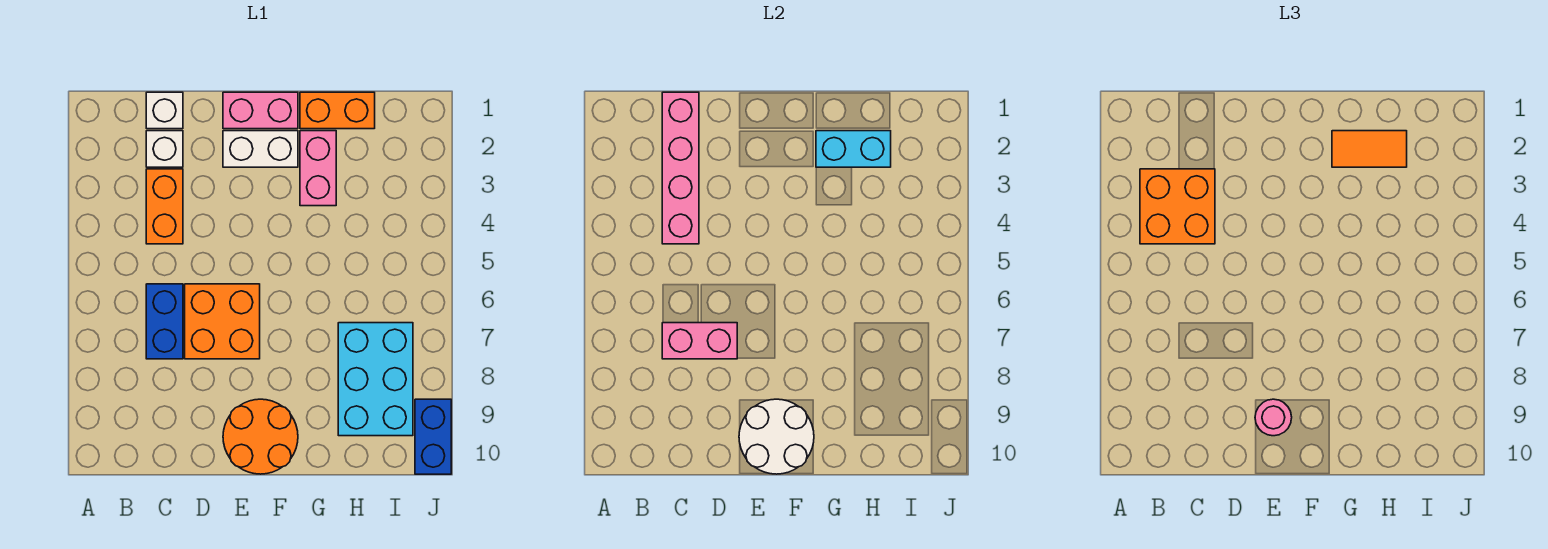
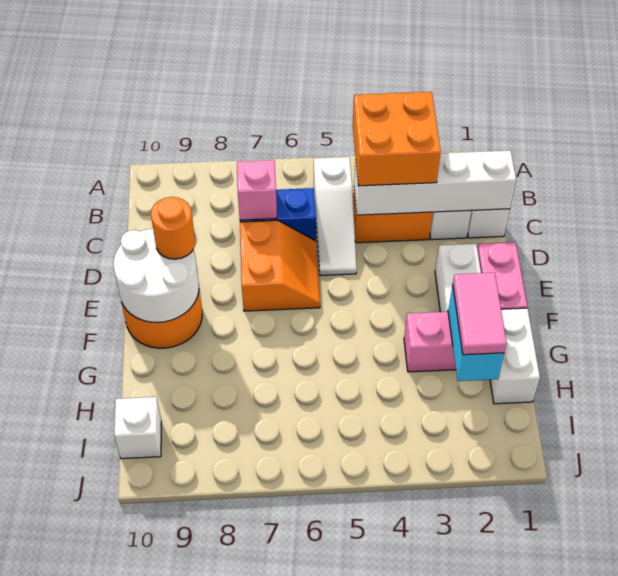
none -> white 1x3 slope [314,157,357,275]
pink 1x4 brick [662,92,699,244] -> white 1x4 brick [354,150,516,215]
pink 1x2 brick [662,323,737,359] -> pink 1x1 brick [237,160,277,220]
orange 2x2 brick [185,284,260,359] -> orange 2x2 slope [240,220,320,311]
pink 1x1 round brick [1255,399,1292,436] -> orange 1x1 round brick [151,197,195,259]
orange 1x2 brick [300,92,375,129] -> white 1x2 brick [490,308,540,404]
orange 1x2 tile [1332,131,1407,167] -> pink 1x2 tile [453,273,507,355]
cyan 2x3 brick [338,323,413,436] -> none
none -> white 1x1 brick [114,397,162,459]
blue 1x2 brick [415,399,451,474] -> none

